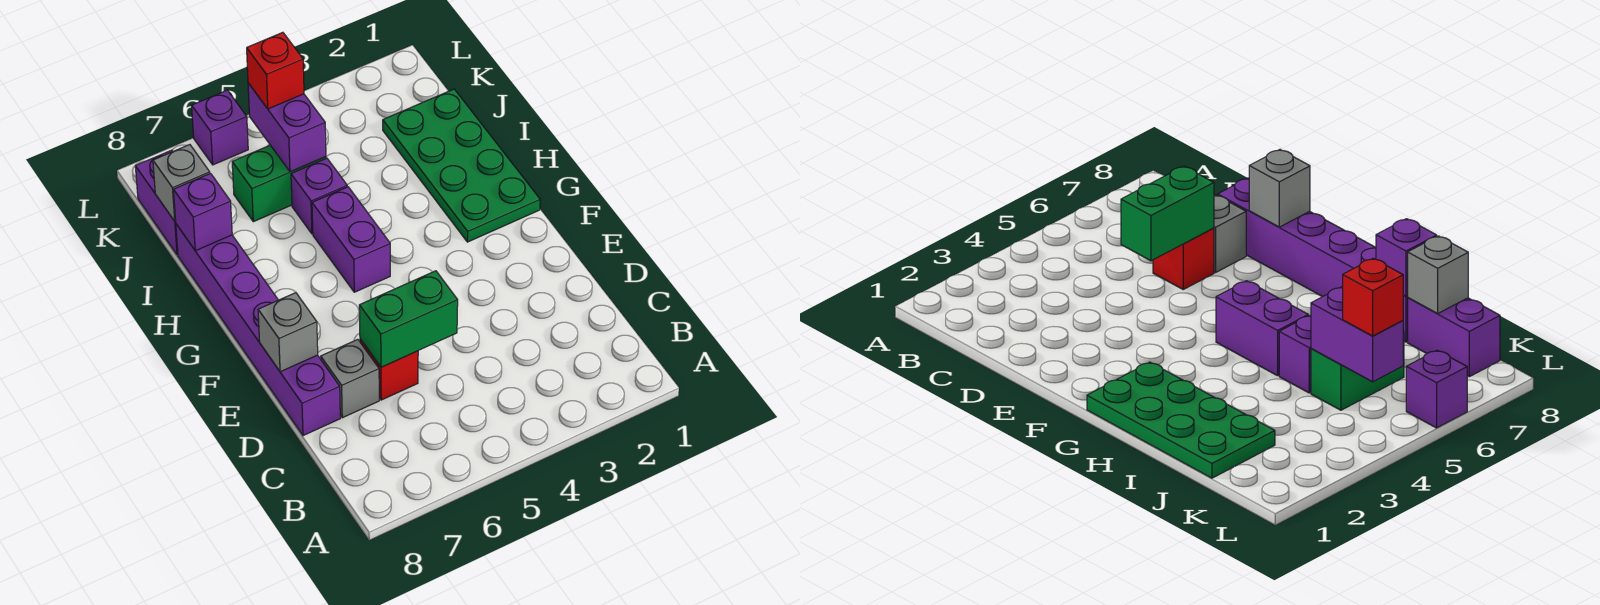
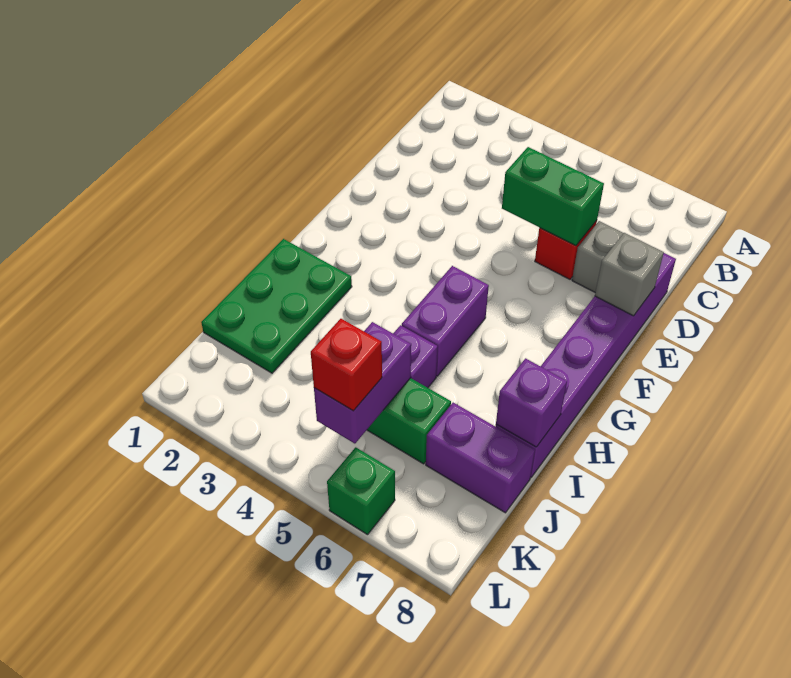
green 2x4 plate [383,89,540,242] -> green 2x3 plate [201,239,352,373]
purple 1x2 brick [135,150,178,255] -> purple 1x2 brick turned to [426,403,535,513]
grey 1x1 brick [153,145,210,221] -> none
purple 1x1 brick [192,90,248,165] -> green 1x1 brick [327,447,395,535]

